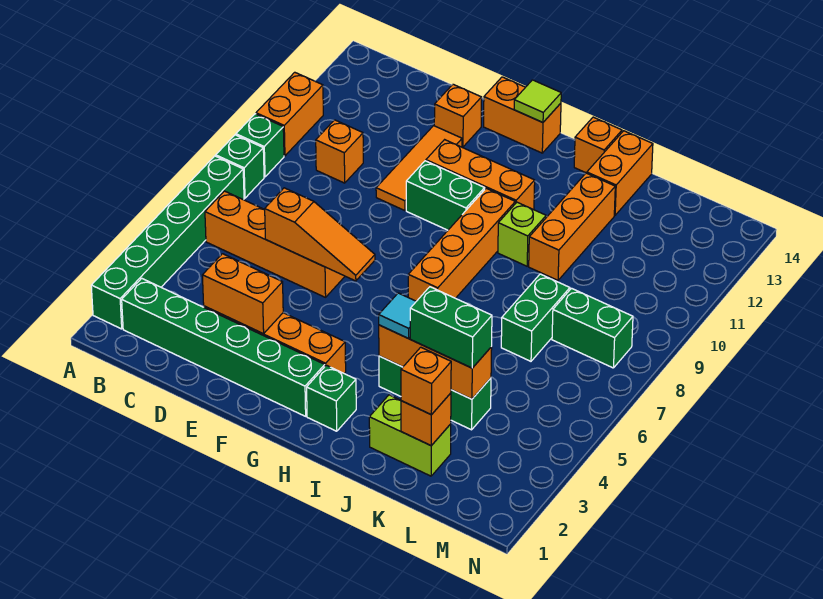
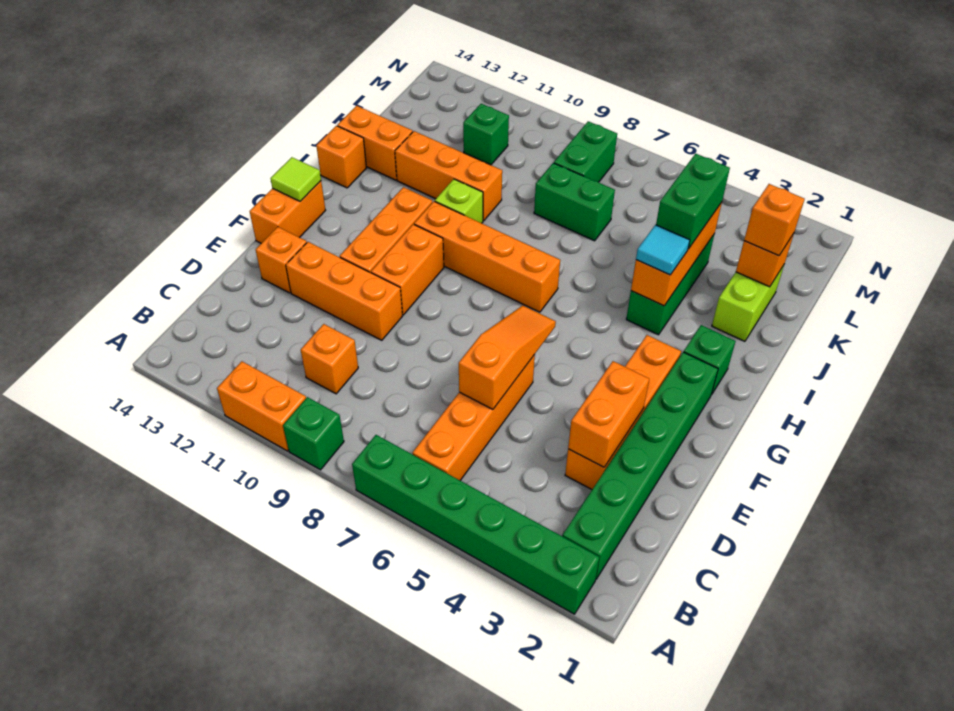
green 1x1 brick [216,135,264,198] -> green 1x1 brick moved to [463,104,509,165]
orange 1x3 tile [376,126,462,211] -> orange 1x3 brick [286,242,402,340]
green 1x2 brick [406,161,485,230] -> orange 1x2 brick [371,224,444,315]

